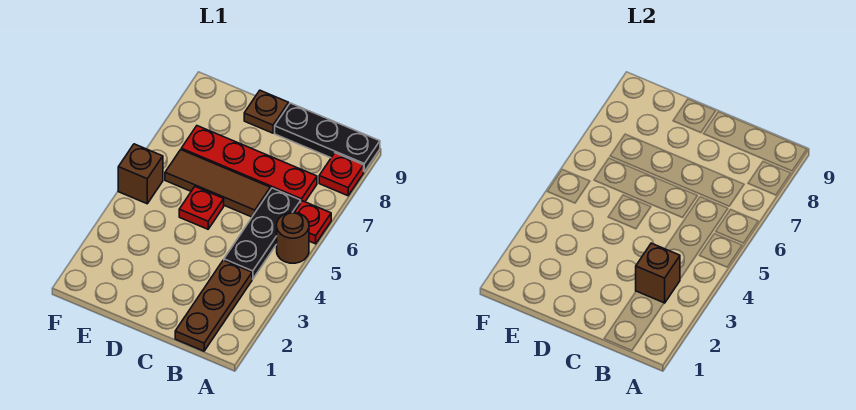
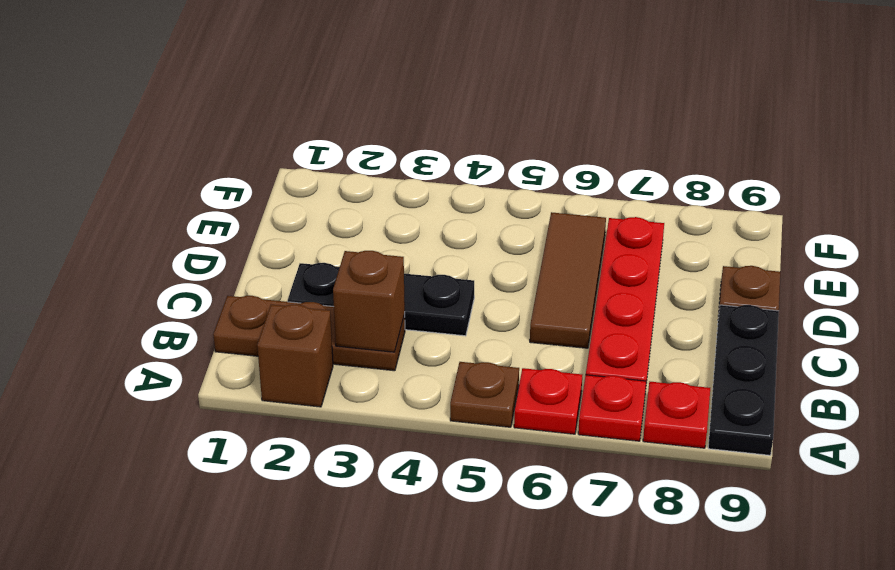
brown 1x1 round brick [277,213,309,263] -> brown 1x1 plate [450,362,519,427]
black 1x3 plate [224,188,301,279] -> black 1x3 plate moved to [288,263,474,336]
red 1x1 plate [179,187,224,229] -> red 1x1 plate moved to [578,375,646,441]
brown 1x1 brick [118,144,163,204] -> brown 1x1 brick moved to [257,305,333,407]

